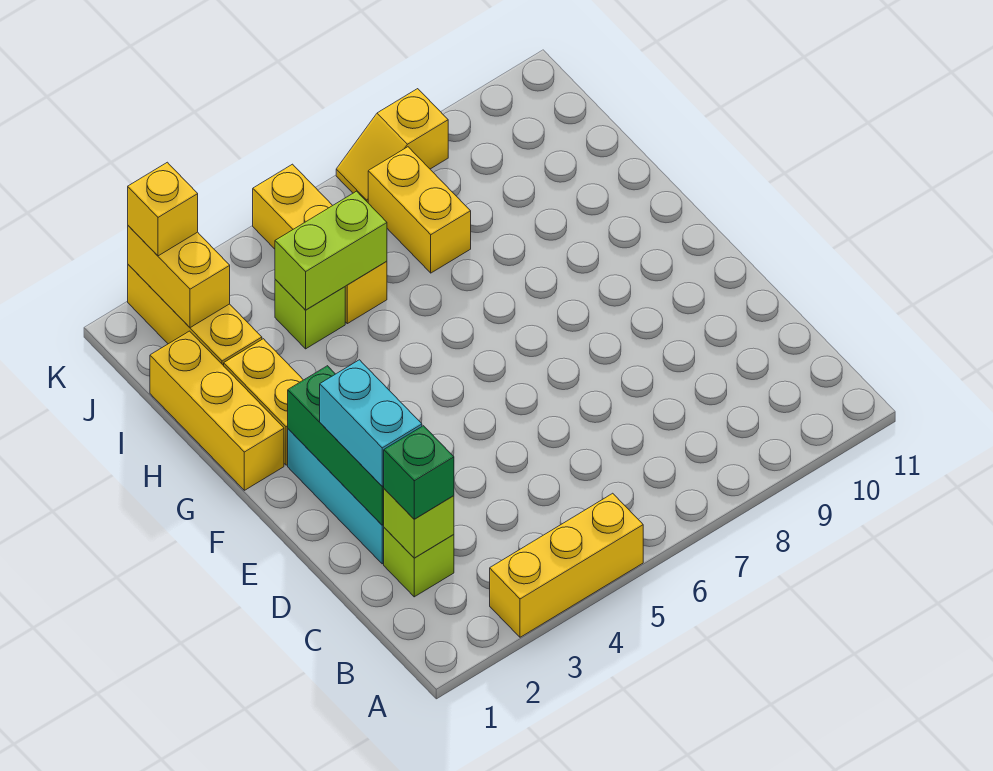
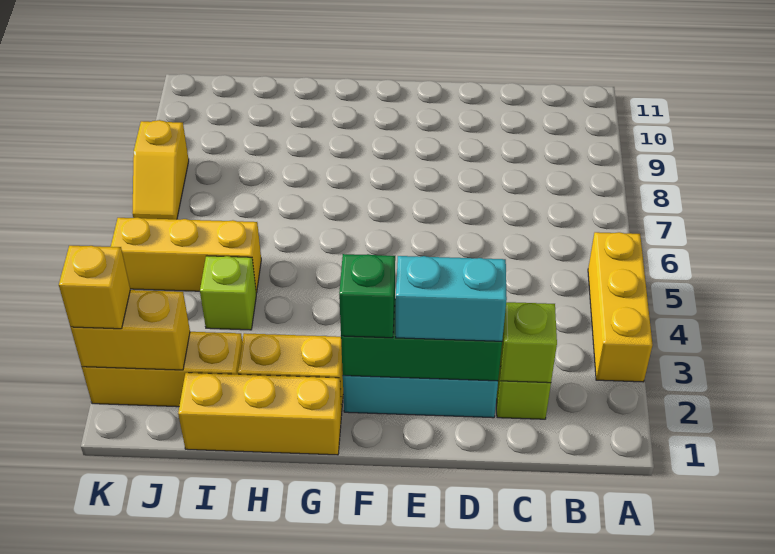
green 1x1 brick [384,426,454,519] -> green 1x1 brick moved to [339,254,395,338]
lime 1x2 brick [275,191,387,310] -> none
yellow 1x2 brick [368,147,471,273] -> none

